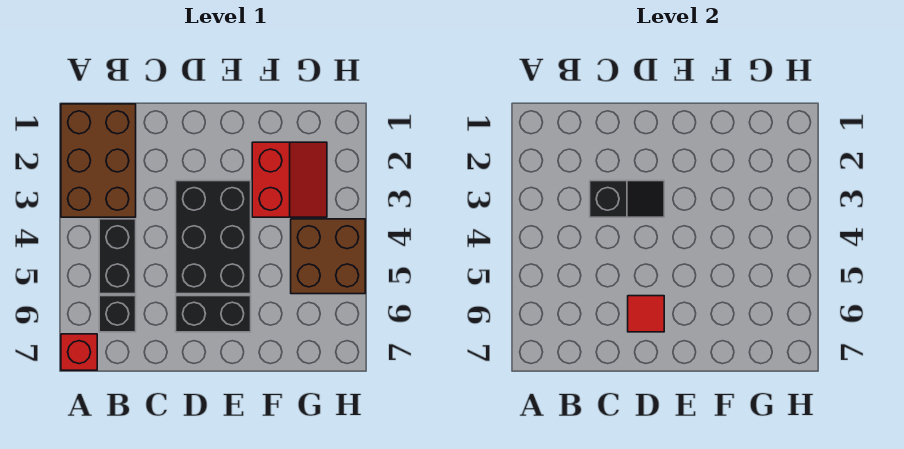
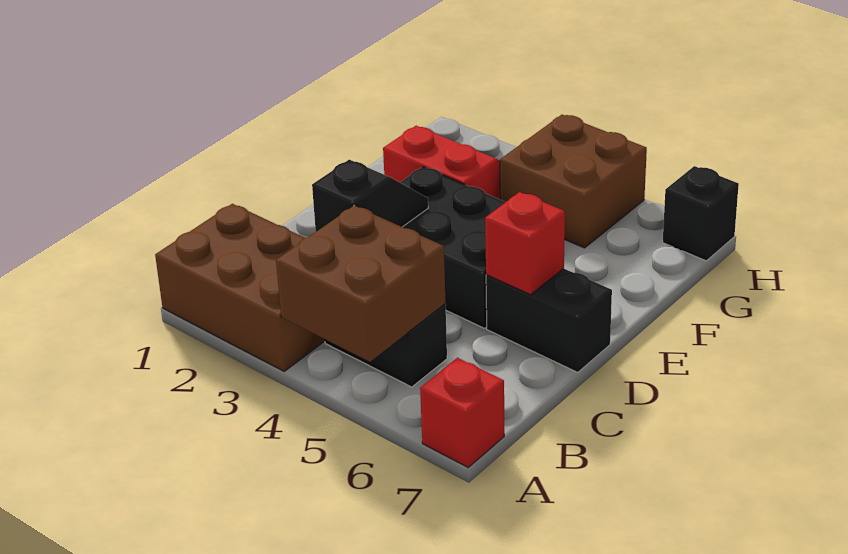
none -> brown 2x2 brick [276,206,445,362]
black 1x1 brick [99,296,136,332] -> black 1x1 brick moved to [663,166,739,261]
black 1x2 brick [176,296,251,332] -> black 1x2 brick turned to [486,268,612,372]
red 1x1 tile [628,296,664,332] -> red 1x1 brick [485,192,565,295]

